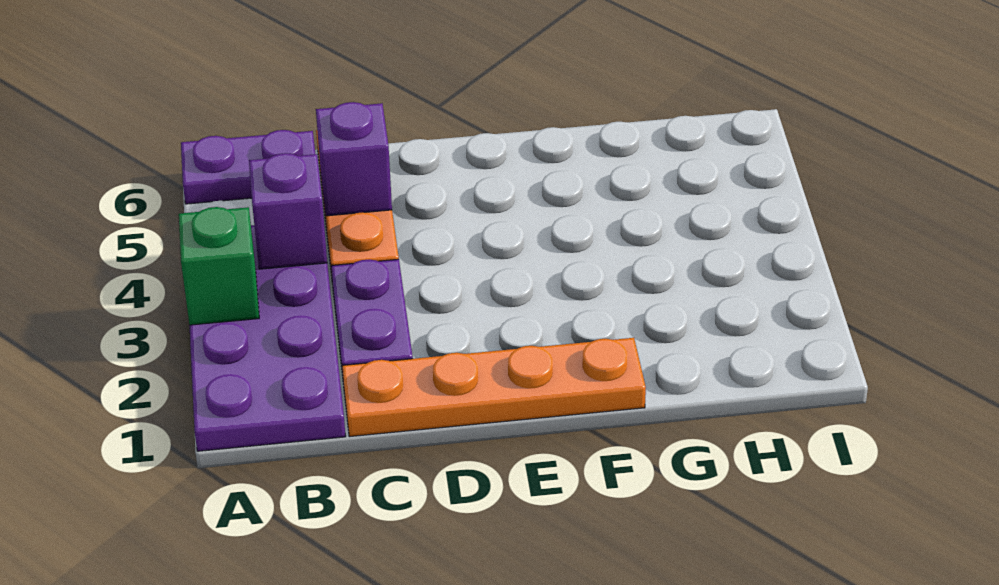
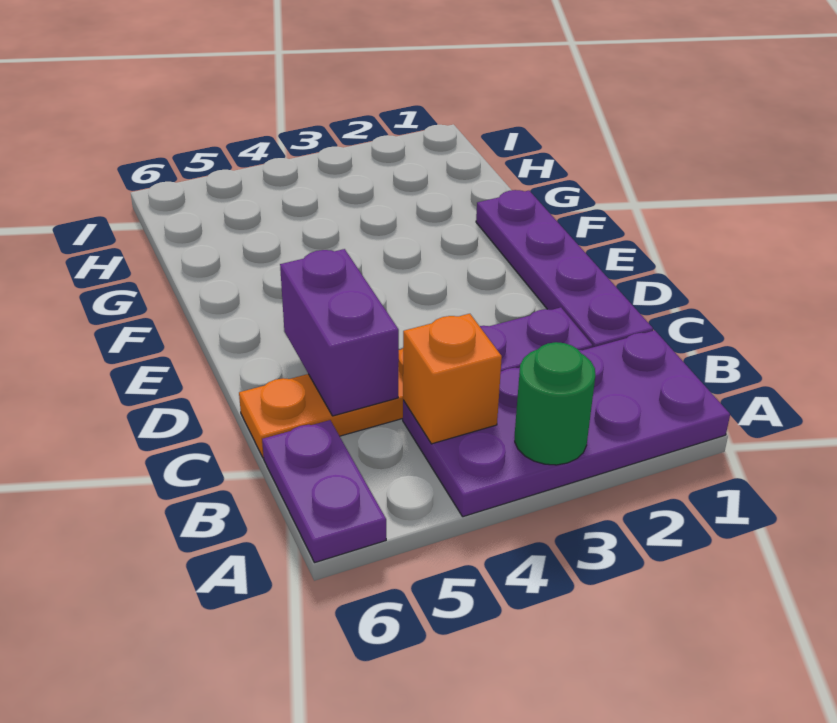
green 1x1 brick [179,207,259,325] -> green 1x1 round brick [515,342,595,465]
purple 1x1 brick [249,153,327,269] -> orange 1x1 brick [403,314,502,444]
orange 1x4 plate [342,338,646,437] -> purple 1x4 plate [476,190,653,347]
purple 1x1 brick [316,102,392,216] -> purple 1x2 brick [280,249,399,416]

